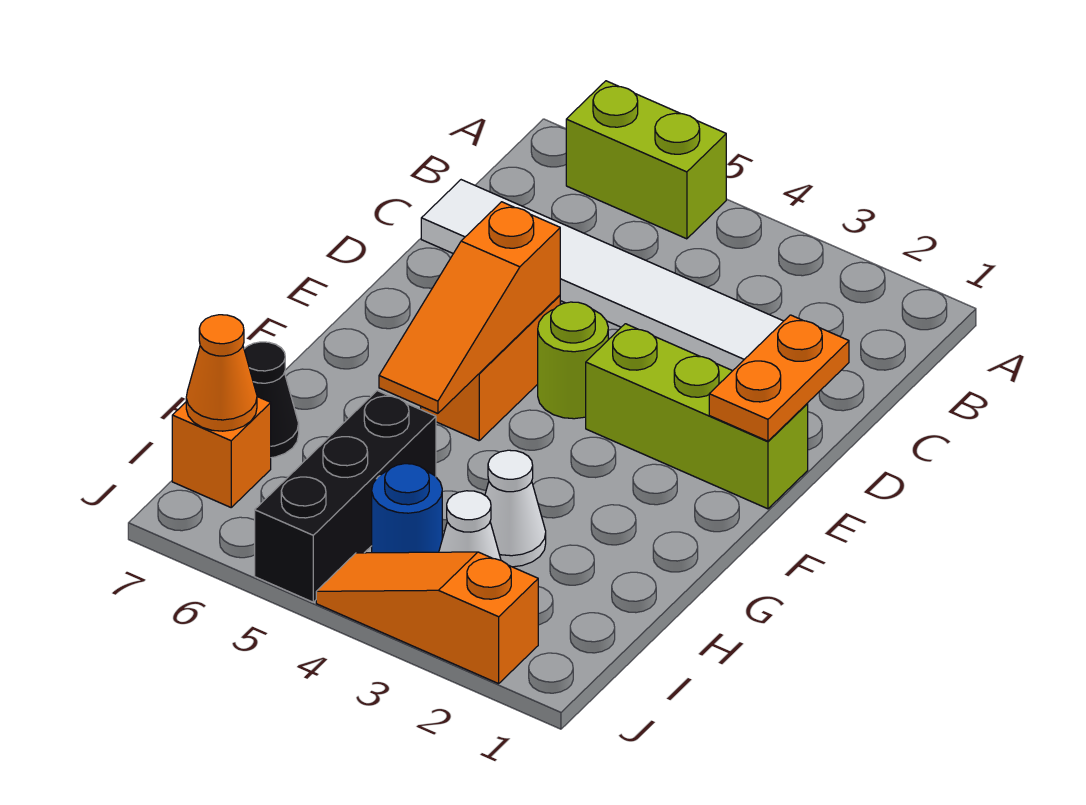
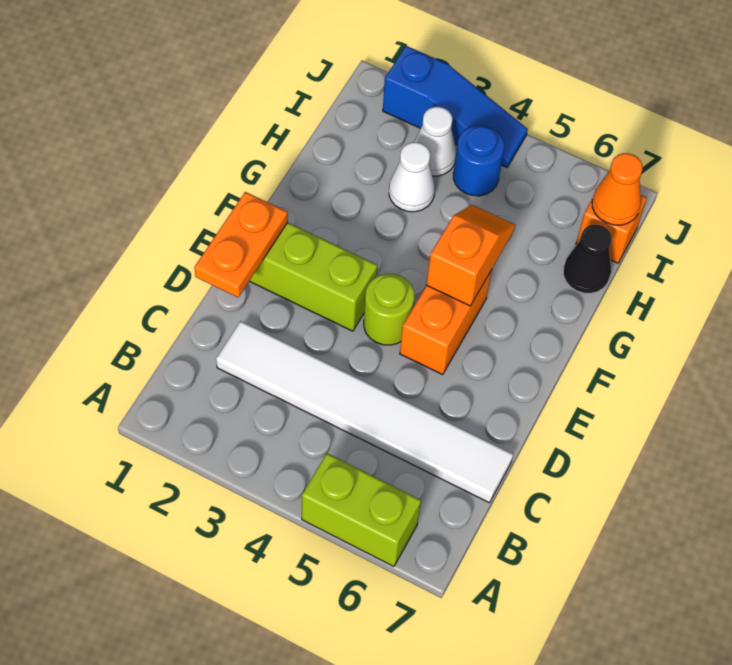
orange 1x3 slope [379,202,560,413] -> orange 1x2 slope [427,205,515,306]
black 1x3 brick [255,391,436,602] -> none
orange 1x3 slope [316,552,538,684] -> blue 1x3 slope [383,46,528,167]

